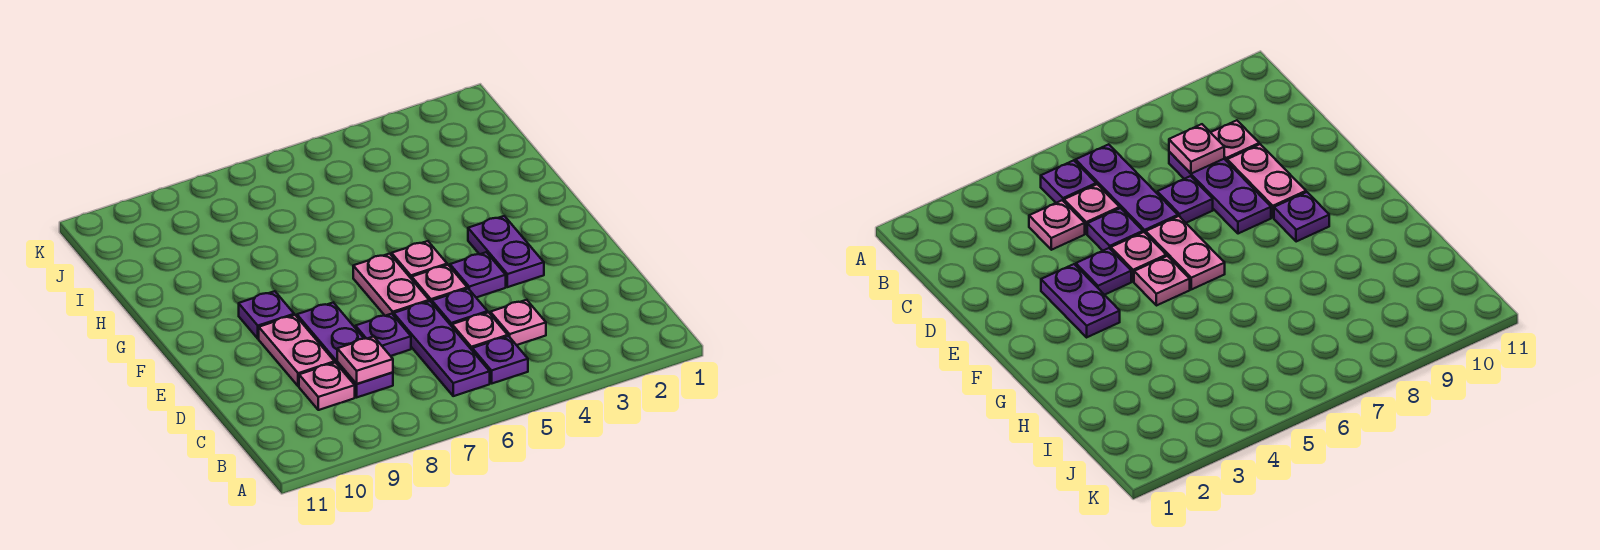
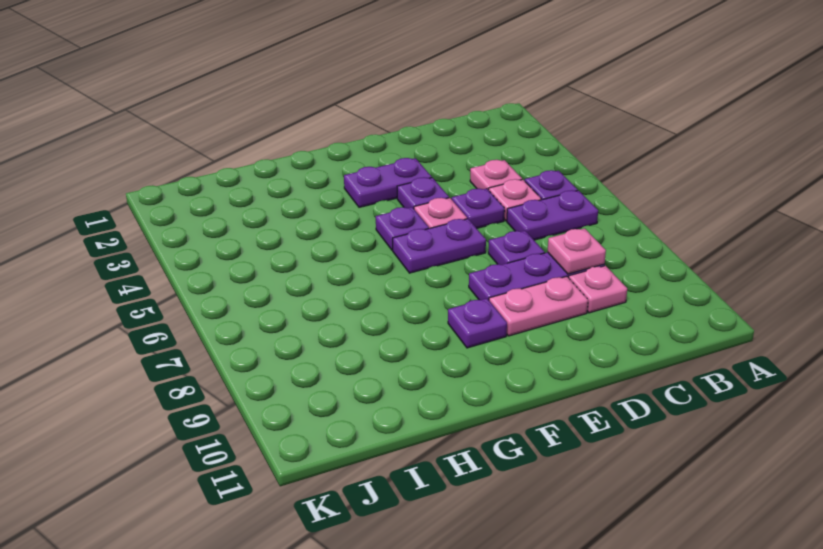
purple 1x3 plate [394,301,490,396] -> purple 1x2 plate [507,190,598,240]
pink 1x2 plate [353,254,429,316] -> purple 1x2 plate [393,219,486,273]
pink 1x1 plate [392,241,447,279] -> purple 1x1 plate [376,207,429,250]

